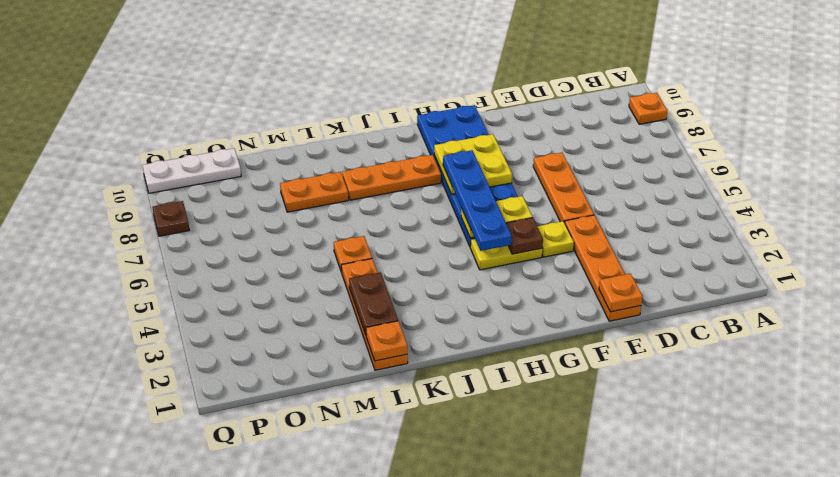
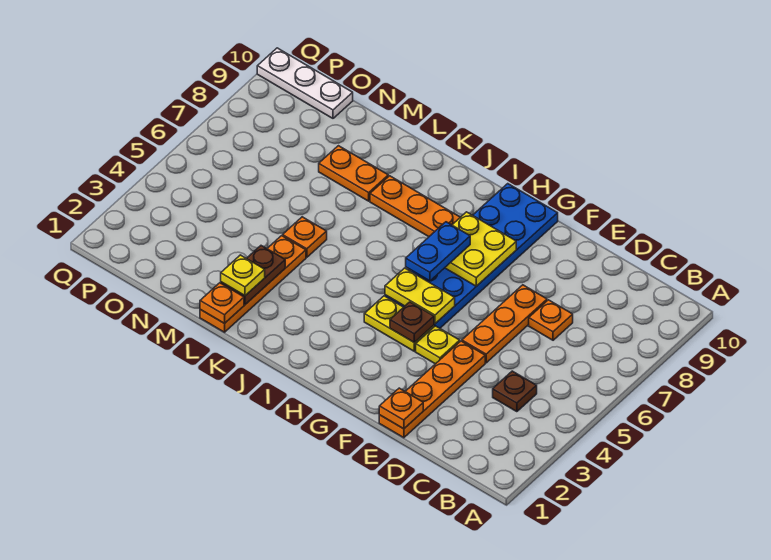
orange 1x1 plate [629,93,668,124] -> orange 1x1 plate moved to [529,300,573,340]
blue 1x4 plate [443,150,512,251] -> blue 1x2 plate [406,222,470,281]
none -> yellow 1x1 plate [221,255,265,296]
brown 1x1 plate [152,201,189,236] -> brown 1x1 plate moved to [493,371,537,412]

